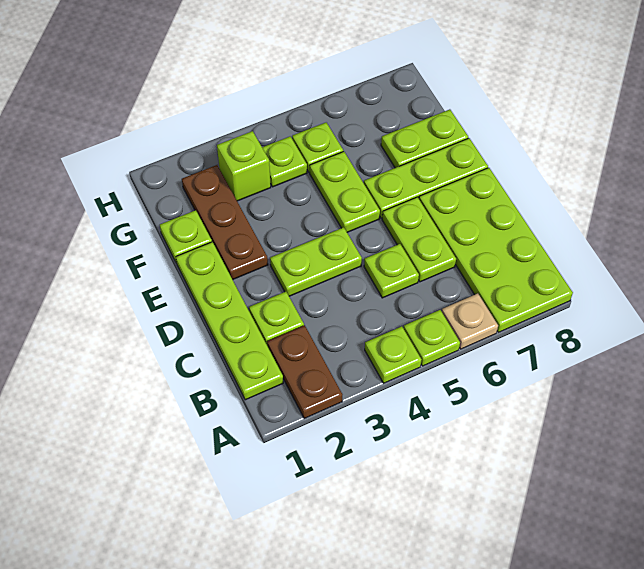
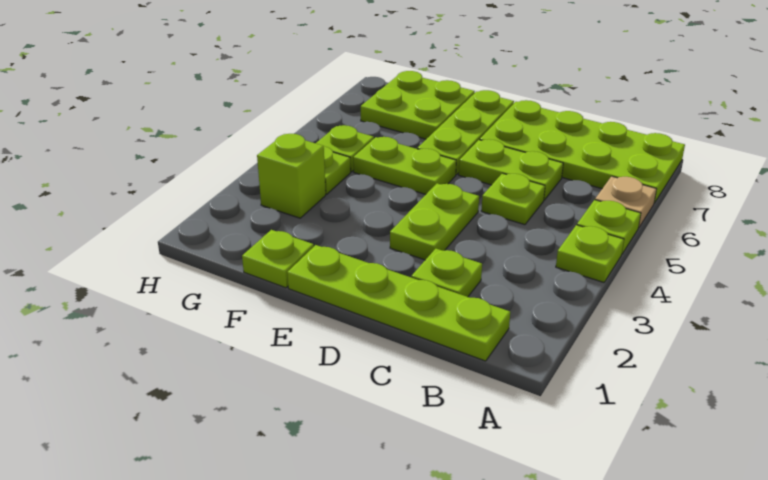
brown 1x2 plate [267,325,342,418] -> none
brown 1x3 plate [182,165,268,280] -> none
lime 1x2 plate [381,109,468,168] -> lime 2x2 plate [361,71,475,139]

